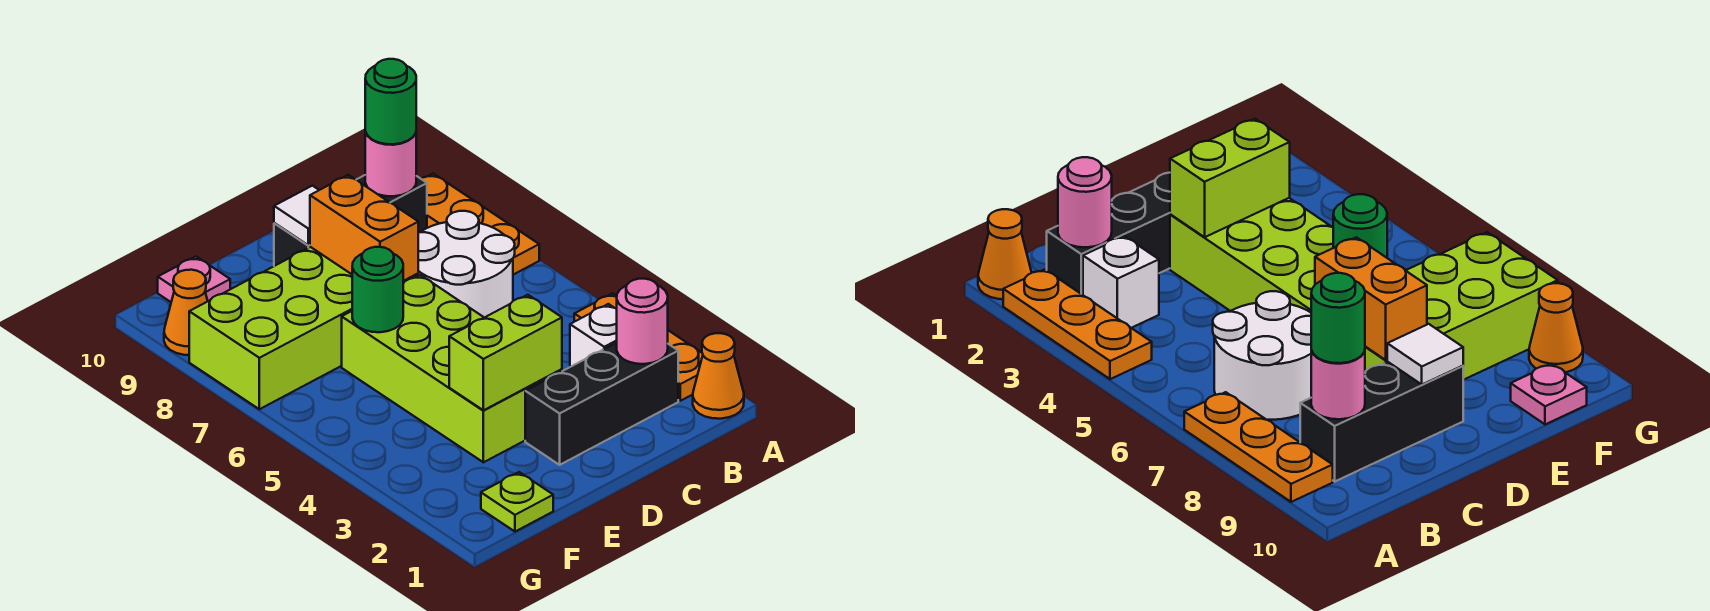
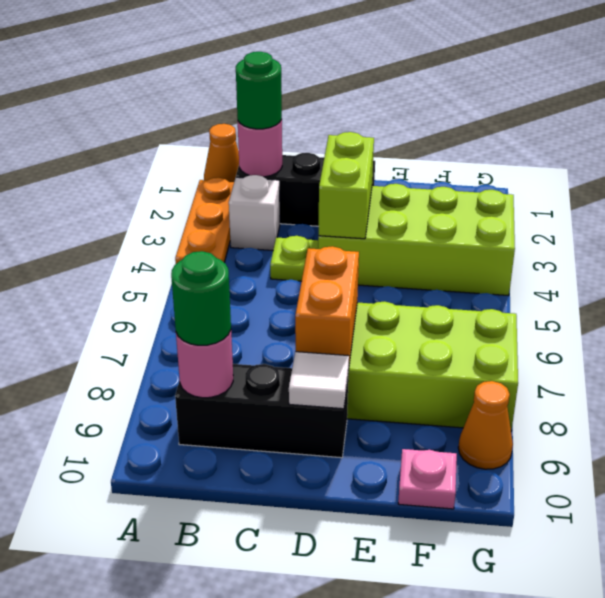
orange 1x3 plate [421,174,539,275] -> none
white 2x2 round brick [418,211,515,318] -> none
lime 2x4 brick [342,275,562,462] -> lime 2x4 brick turned to [318,184,515,296]
lime 1x2 brick [449,295,562,410] -> lime 1x2 brick turned to [319,132,374,239]
green 1x1 round brick [352,247,403,332] -> green 1x1 round brick moved to [236,52,282,129]
lime 1x1 plate [481,472,553,532] -> lime 1x1 plate moved to [270,236,318,281]

